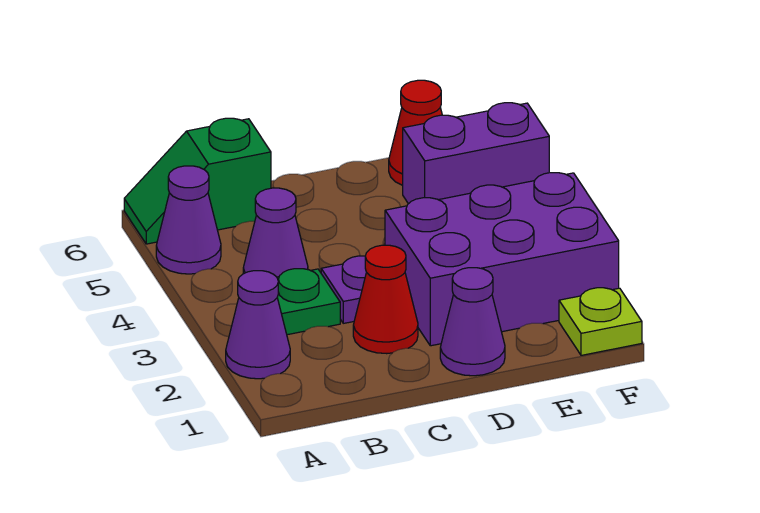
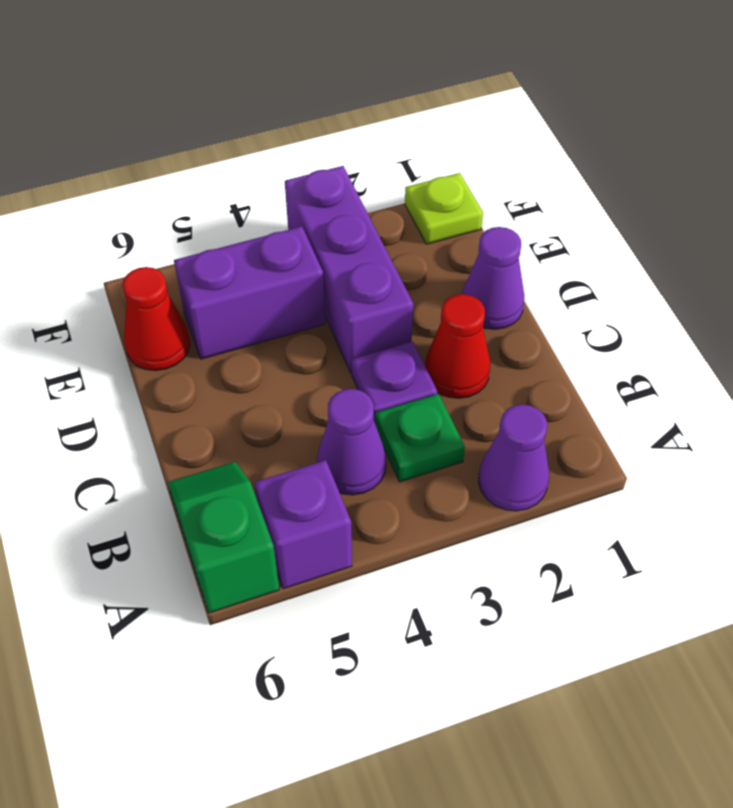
purple 1x1 cone [156,166,221,274] -> purple 1x1 brick [255,460,352,589]
green 1x2 slope [124,118,271,244] -> green 1x2 slope turned to [168,462,279,613]
purple 2x3 brick [385,173,619,346] -> purple 1x3 brick [285,166,413,373]
purple 1x2 brick [403,103,549,204] -> purple 1x2 brick turned to [174,226,325,359]

